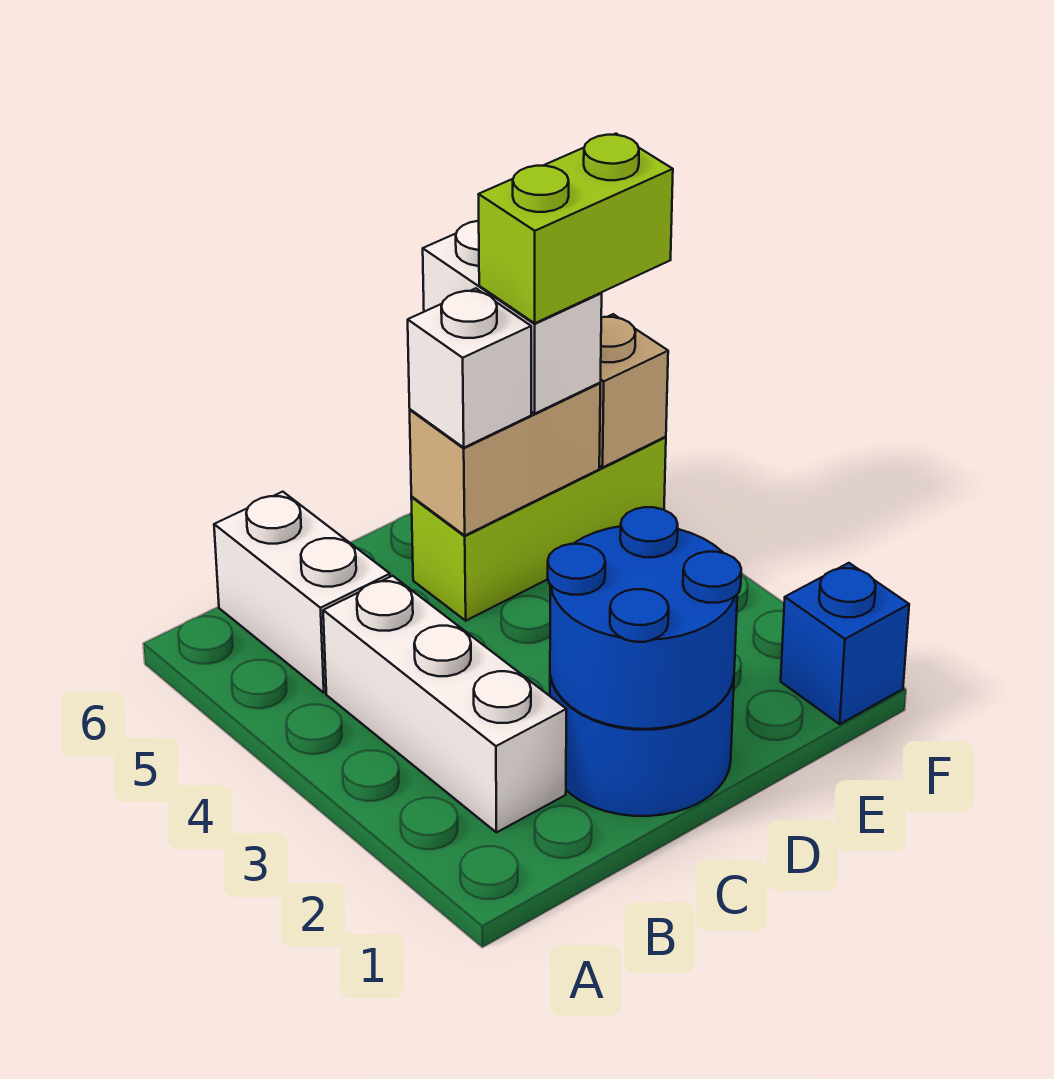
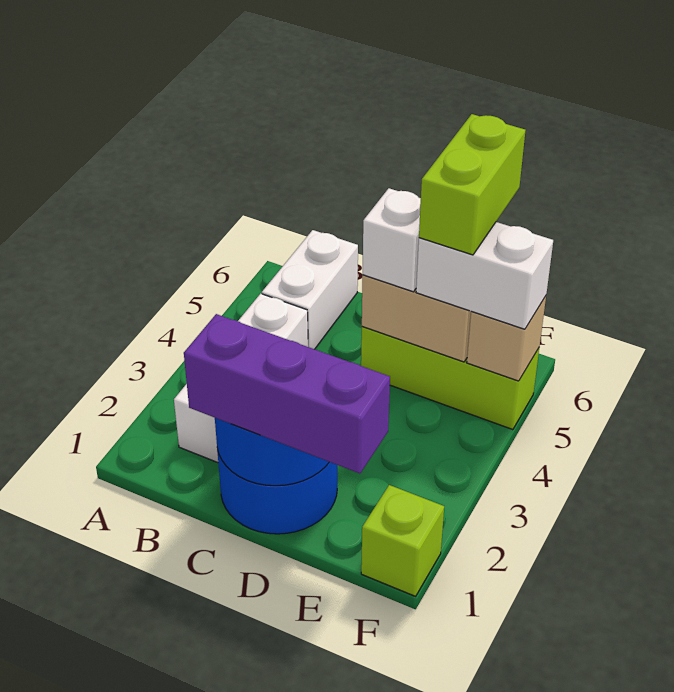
none -> purple 1x3 brick [184,314,390,473]
white 1x2 brick [423,221,602,414] -> white 1x2 brick turned to [416,222,553,329]
lime 1x2 brick [478,134,673,323] -> lime 1x2 brick turned to [419,114,526,255]
blue 1x1 brick [781,563,909,724] -> lime 1x1 brick [361,485,444,596]

